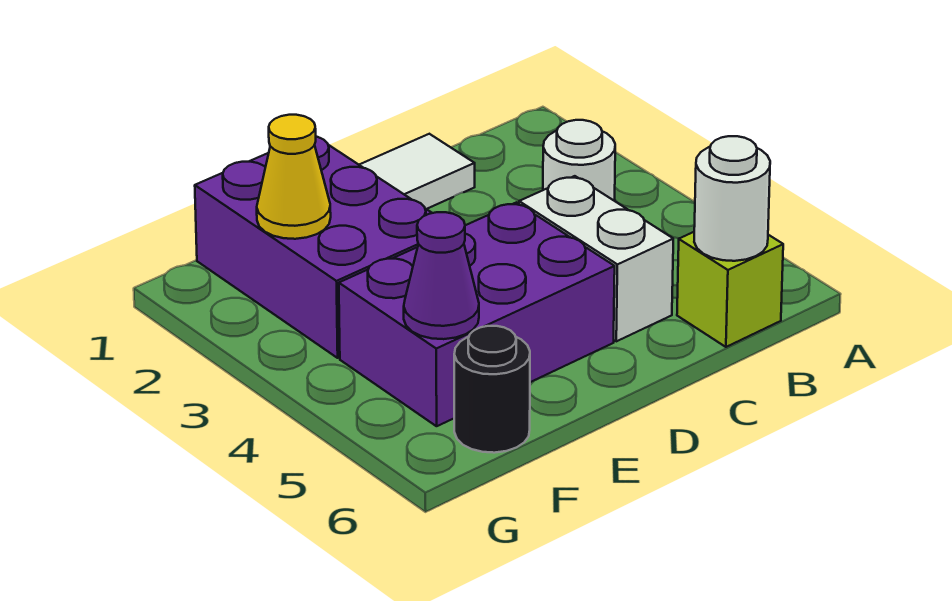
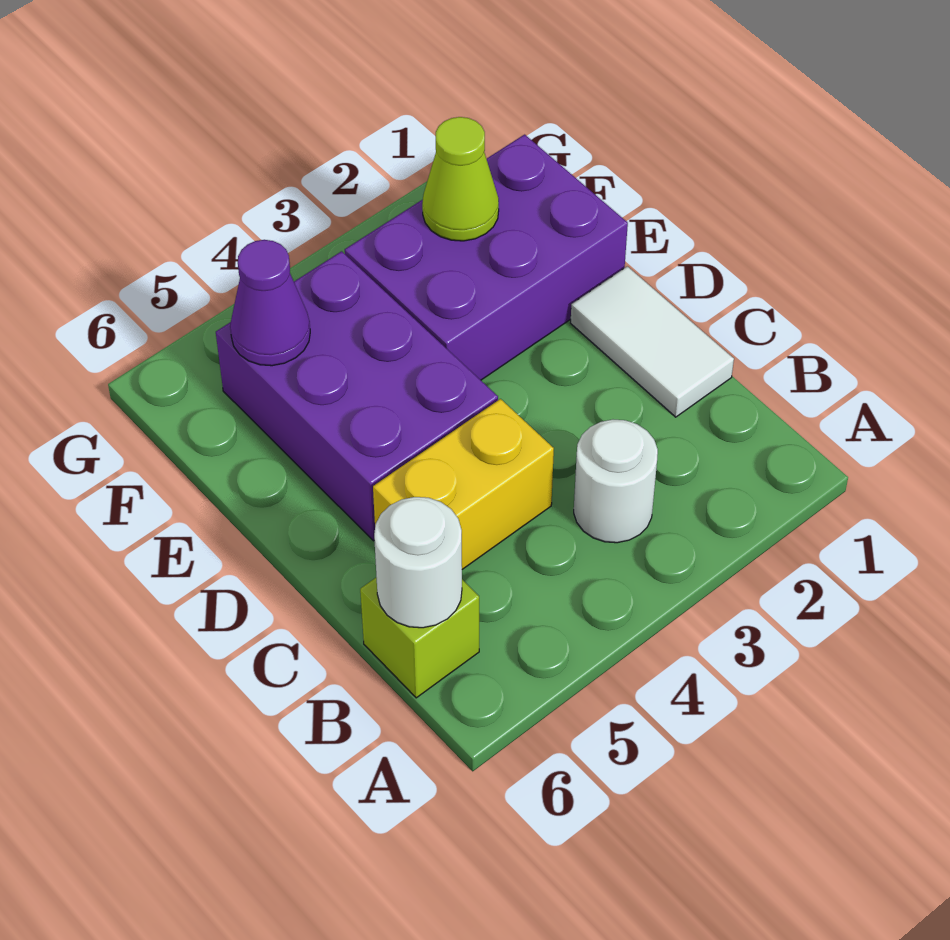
white 1x2 brick [519,176,673,341] -> yellow 1x2 brick [373,399,554,569]
yellow 1x1 cone [257,115,331,239] -> lime 1x1 cone [422,117,499,241]
black 1x1 round brick [454,326,530,453] -> none

